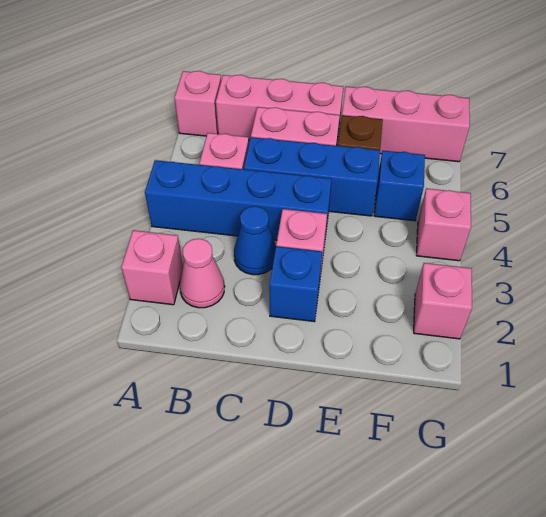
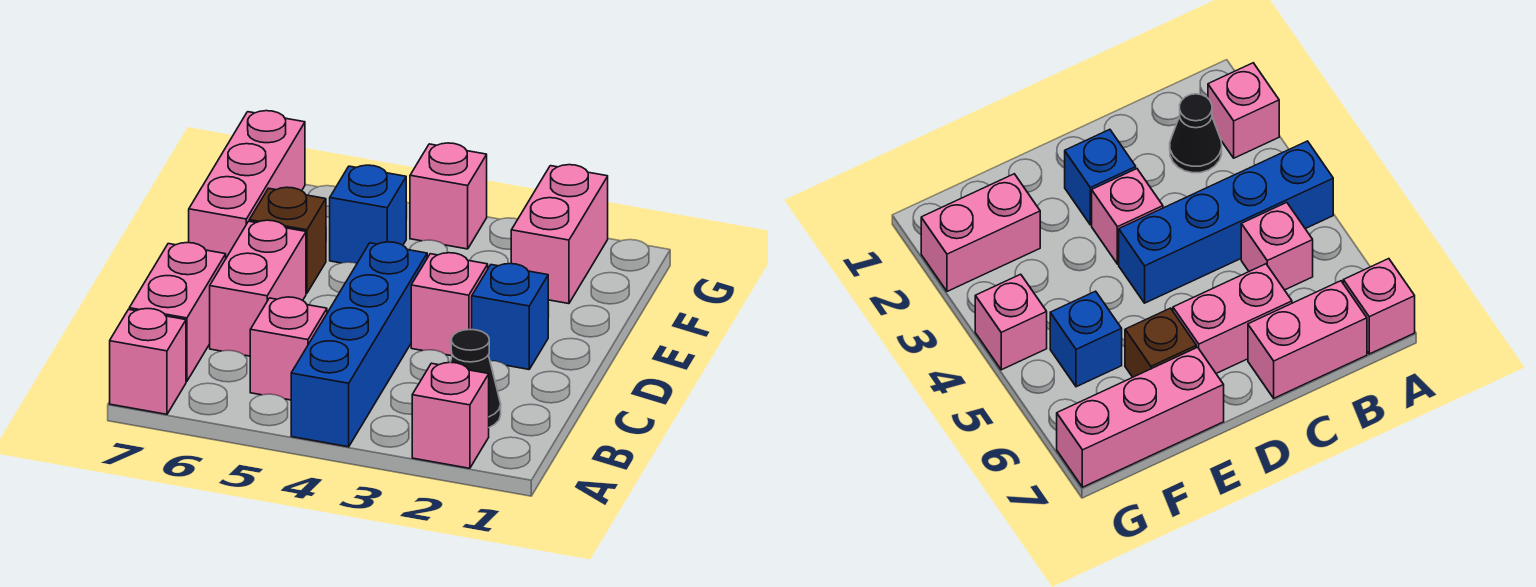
pink 1x1 cone [180,239,225,308] -> black 1x1 cone [451,330,501,427]
pink 1x3 brick [216,75,343,142] -> pink 1x2 brick [129,243,226,381]
blue 1x1 cone [234,206,276,275] -> none
blue 1x3 brick [244,137,380,216] -> none
pink 1x1 brick [414,263,472,339] -> pink 1x2 brick [511,165,608,304]

